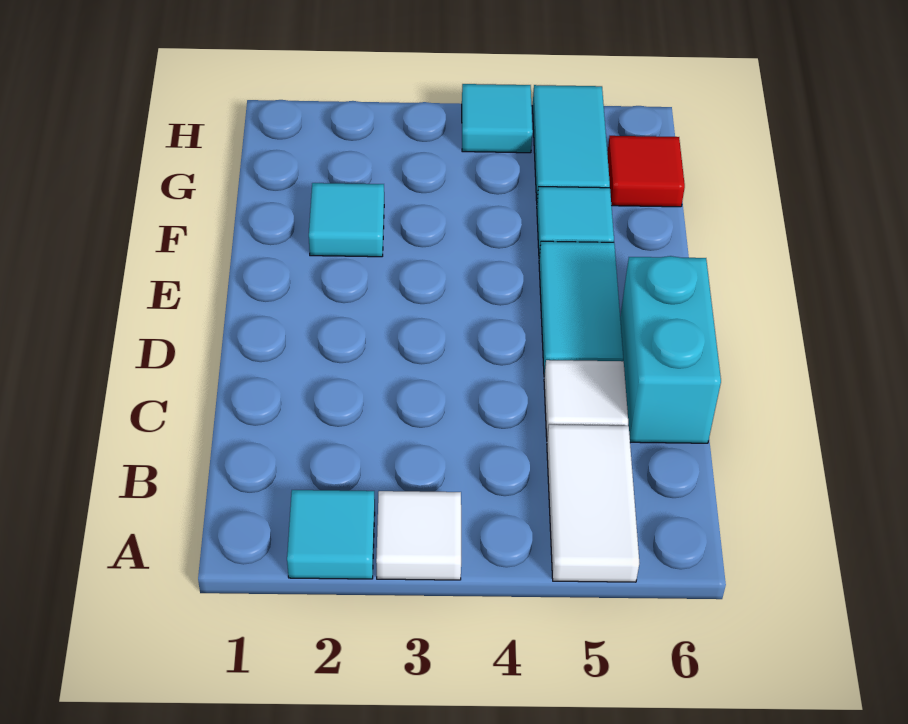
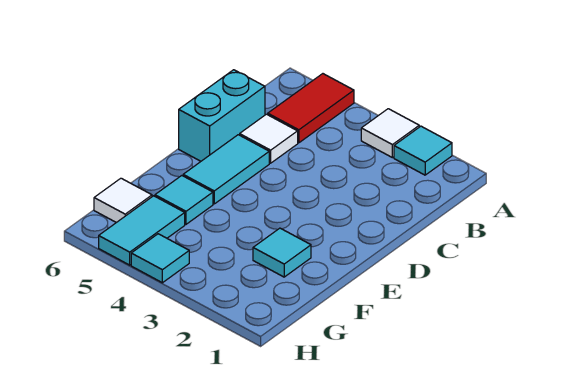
white 1x2 tile [547,425,639,582] -> red 1x2 tile [268,74,354,143]
red 1x1 tile [607,136,685,207] -> white 1x1 tile [94,178,152,223]

